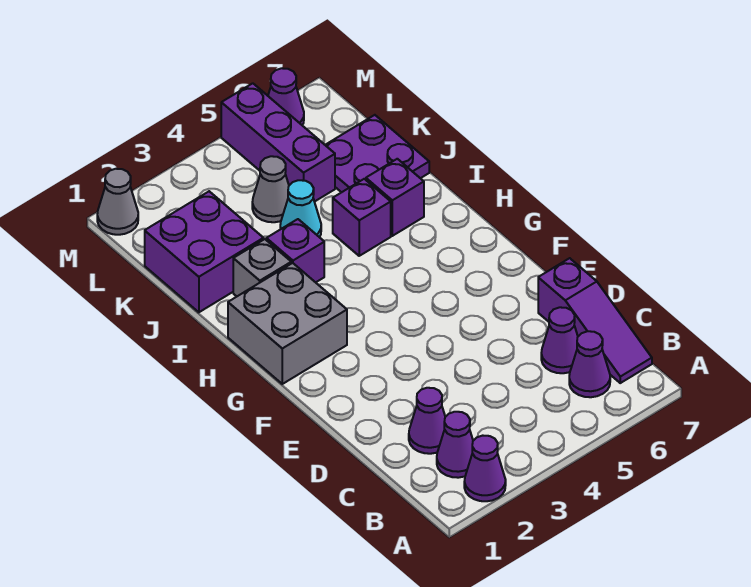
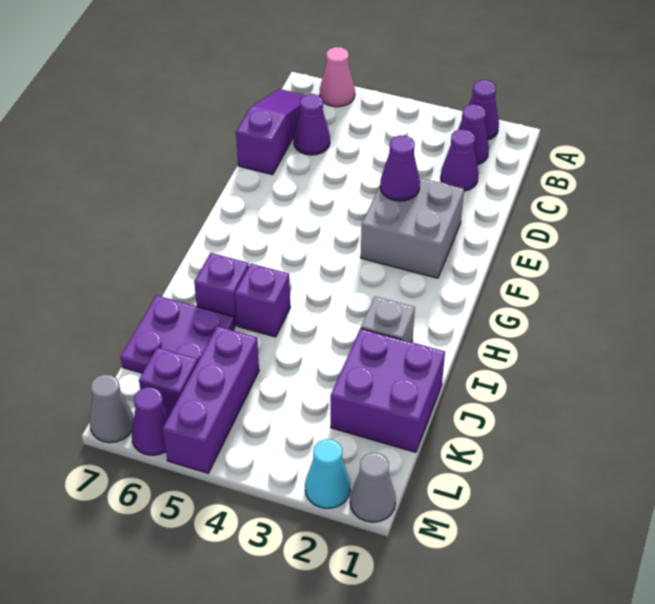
none -> pink 1x1 cone [320,47,355,107]
purple 1x1 cone [569,331,610,397] -> purple 1x1 cone moved to [380,135,420,201]
grey 2x2 brick [228,263,347,384] -> grey 2x2 brick moved to [361,178,464,278]
purple 1x1 brick [266,219,324,282] -> purple 1x1 brick moved to [139,348,198,416]
cyan 1x1 cone [280,180,321,237] -> cyan 1x1 cone moved to [305,439,350,508]
grey 1x1 cone [252,156,289,222] -> grey 1x1 cone moved to [90,375,134,443]

